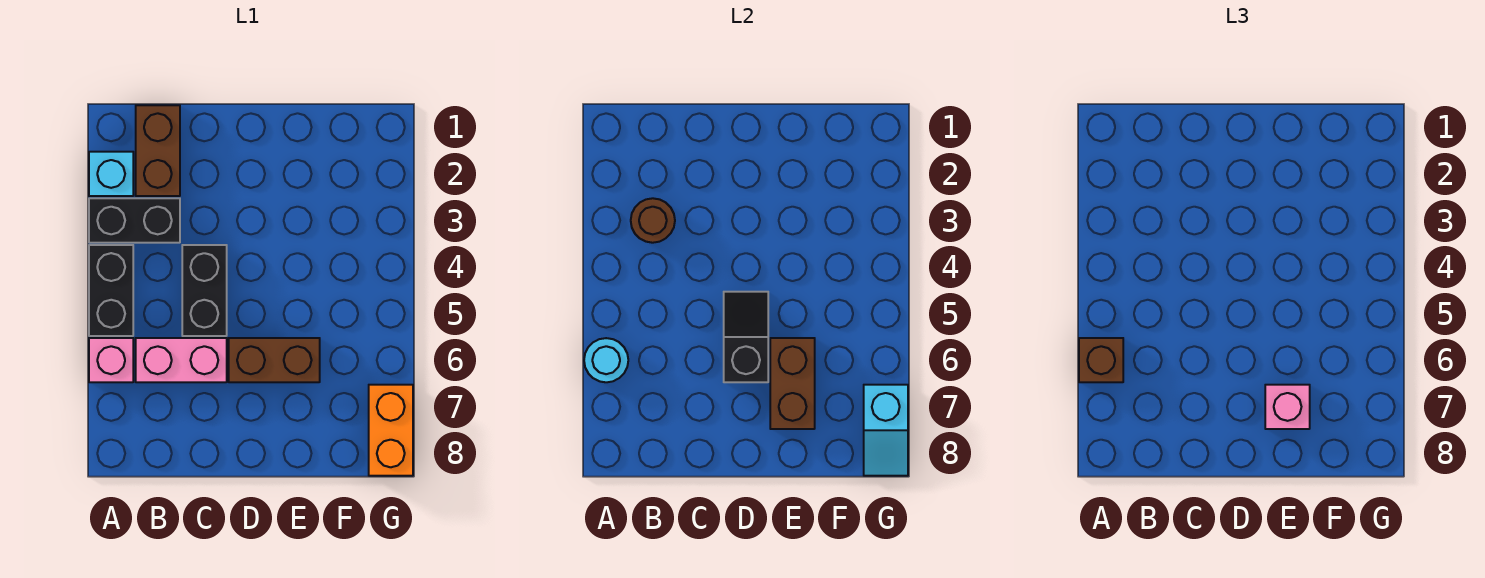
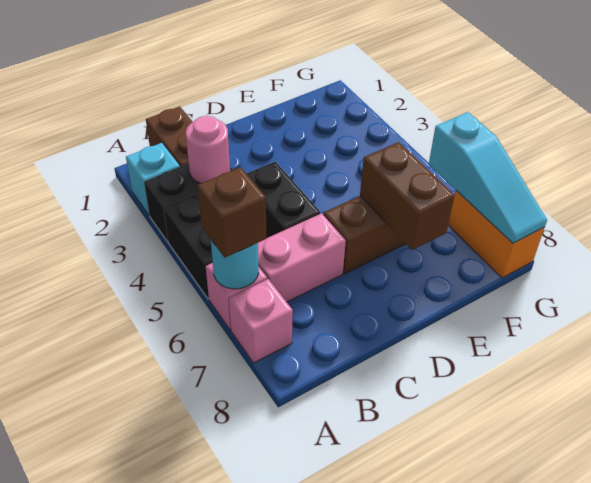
brown 1x1 round brick [631,198,675,243] -> pink 1x1 round brick [186,116,230,183]
black 1x2 slope [724,292,768,382] -> none
pink 1x1 brick [1265,385,1310,429] -> pink 1x1 brick moved to [229,279,293,363]
cyan 1x2 slope [864,385,908,476] -> cyan 1x3 slope [429,112,547,243]

